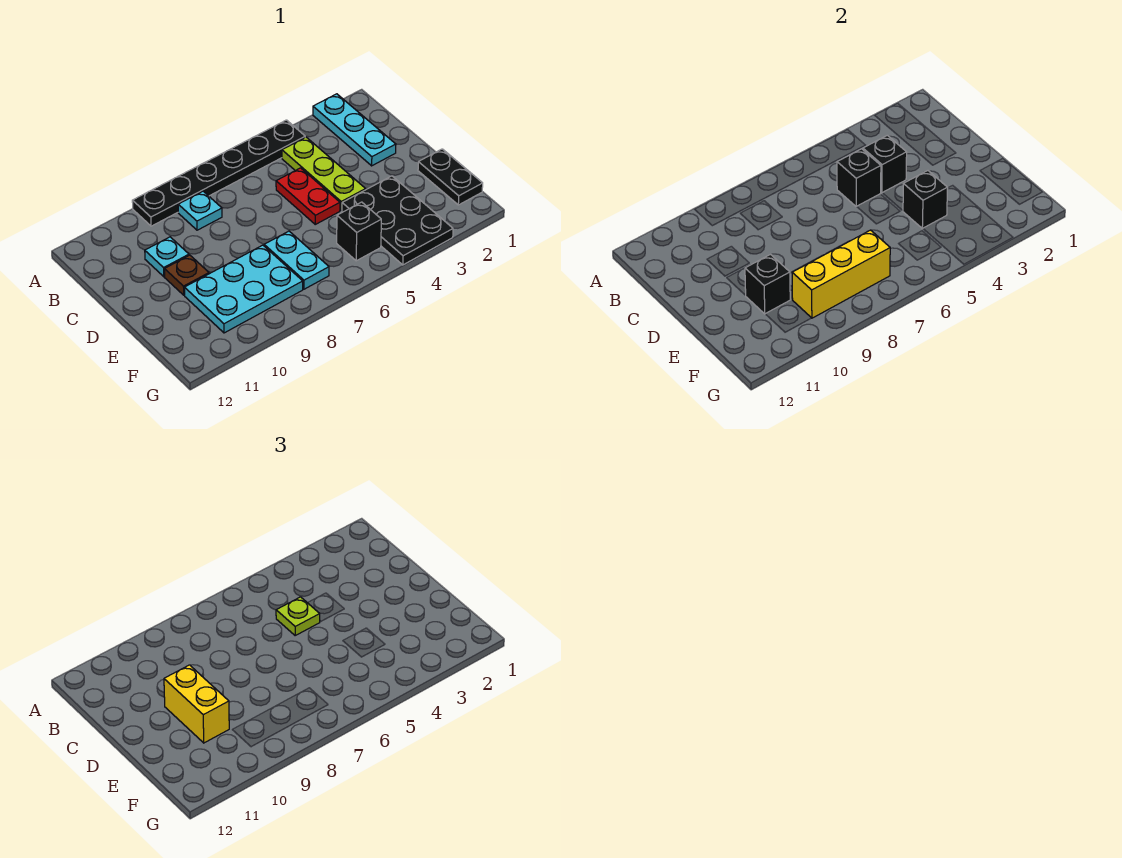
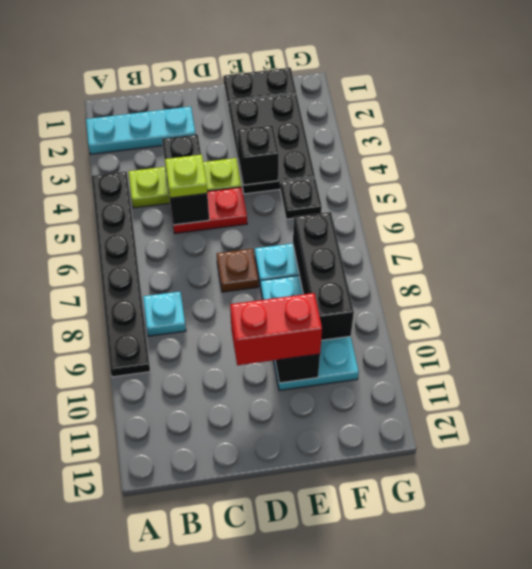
cyan 1x1 plate [145,237,189,277] -> none
brown 1x1 plate [165,255,209,295] -> brown 1x1 plate moved to [217,249,259,292]
yellow 1x2 brick [164,665,229,743] -> red 1x2 brick [230,293,322,365]
black 2x3 plate [342,176,453,265] -> black 2x3 plate turned to [228,94,315,194]
black 1x1 brick [337,202,381,261] -> black 1x1 plate [280,178,322,219]
yellow 1x3 brick [792,230,890,318] -> black 1x3 brick [293,212,354,340]

